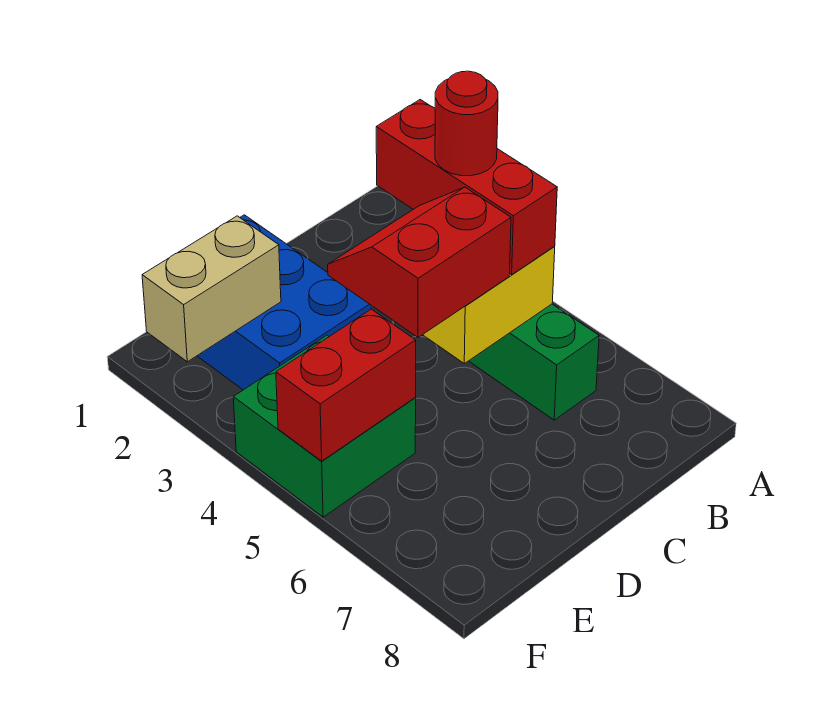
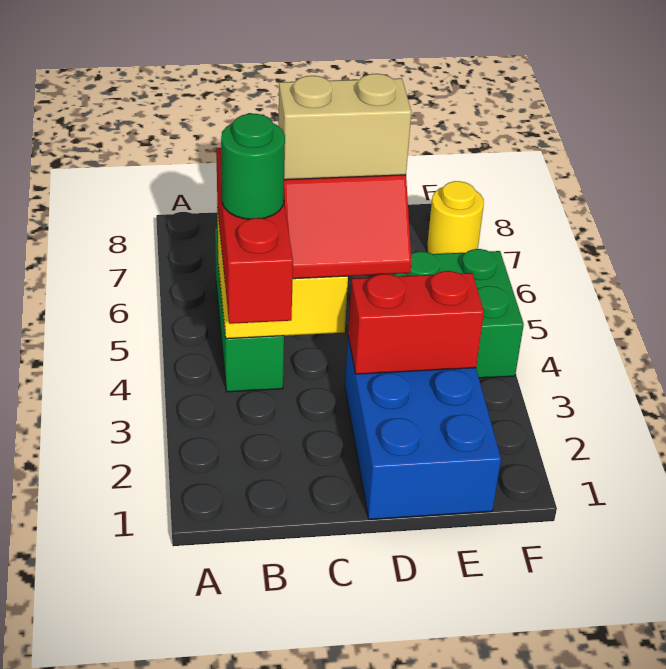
red 1x1 round brick [435,71,498,176] -> green 1x1 round brick [221,114,285,219]
tan 1x2 brick [142,216,281,362] -> tan 1x2 brick moved to [278,74,411,180]
red 1x2 brick [276,309,416,461] -> red 1x2 brick moved to [348,271,484,374]
none -> yellow 1x1 round brick [427,181,484,254]

